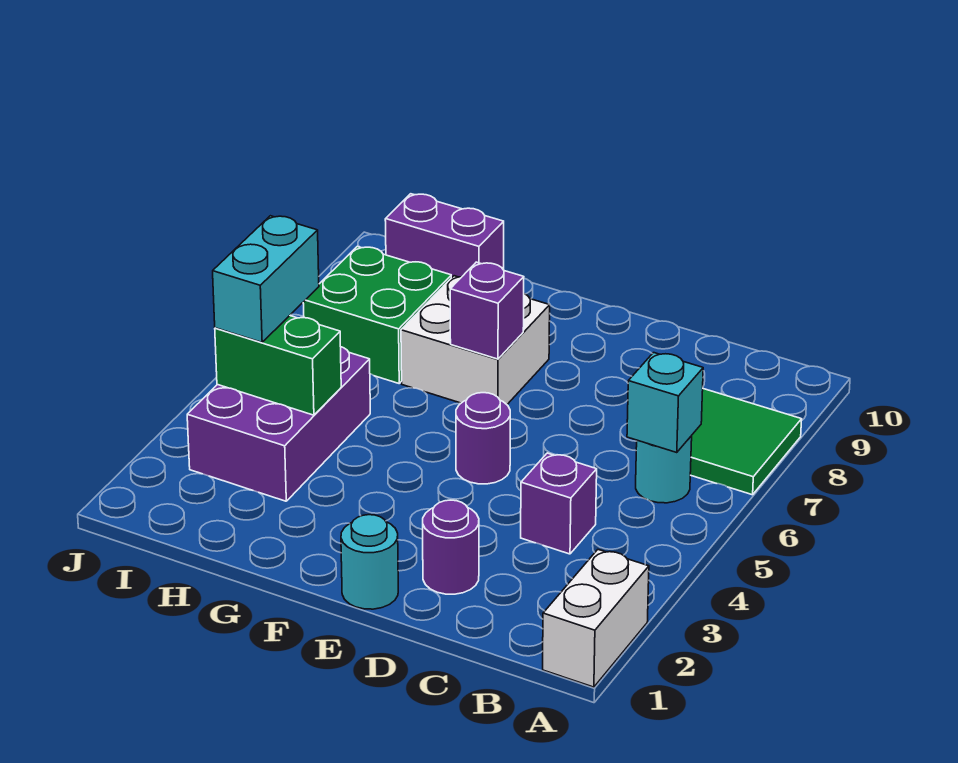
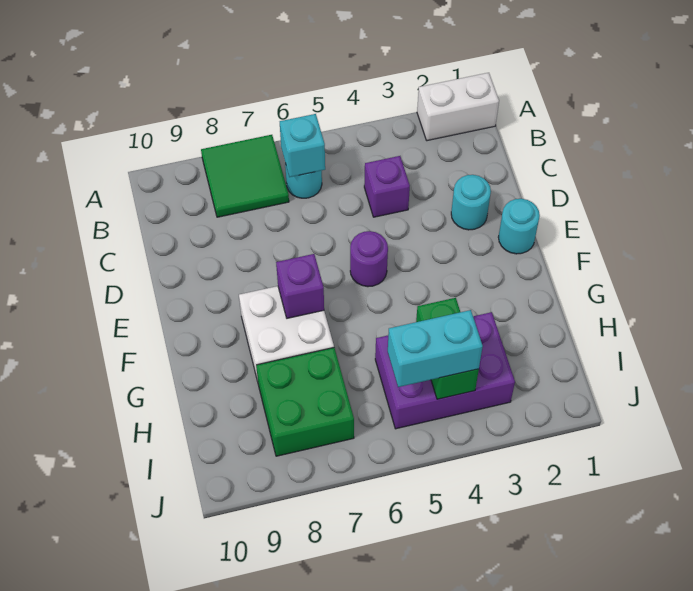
purple 1x1 round brick [423,500,479,594] -> cyan 1x1 round brick [451,175,491,230]
purple 1x2 brick [385,194,504,278] -> none

